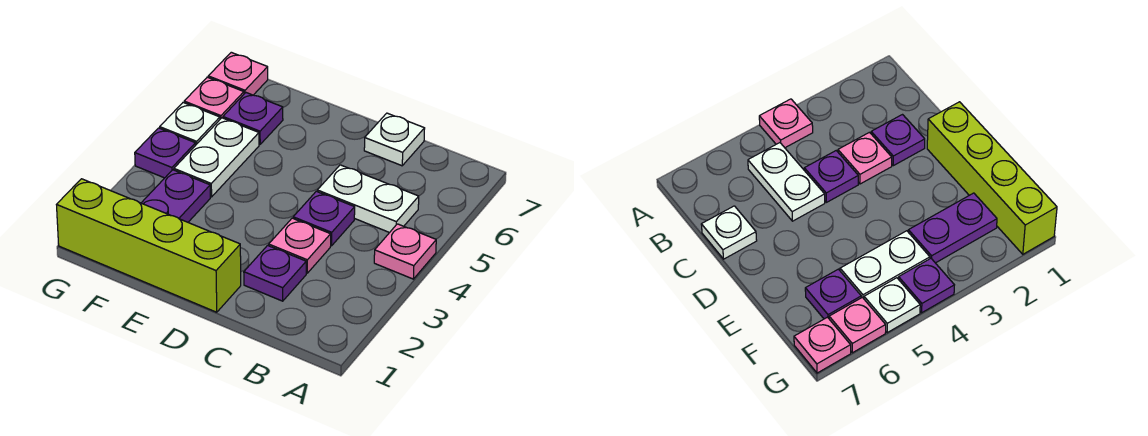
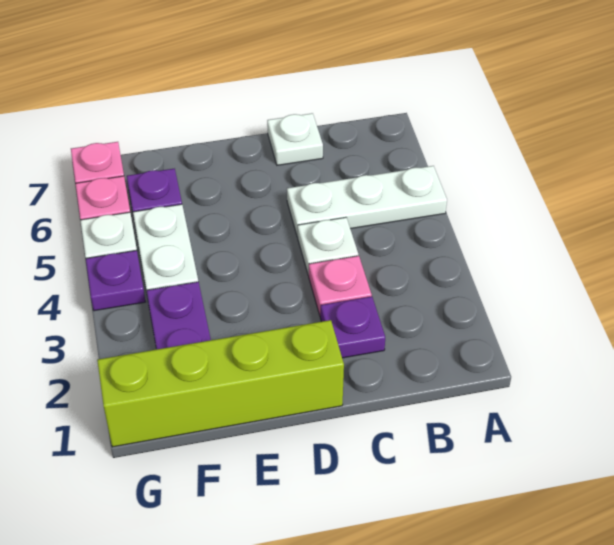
pink 1x1 plate [374,224,436,279] -> none
white 1x2 plate [317,165,419,233] -> white 1x3 plate [287,166,447,237]
purple 1x1 plate [293,191,355,246] -> white 1x1 plate [298,217,358,275]

